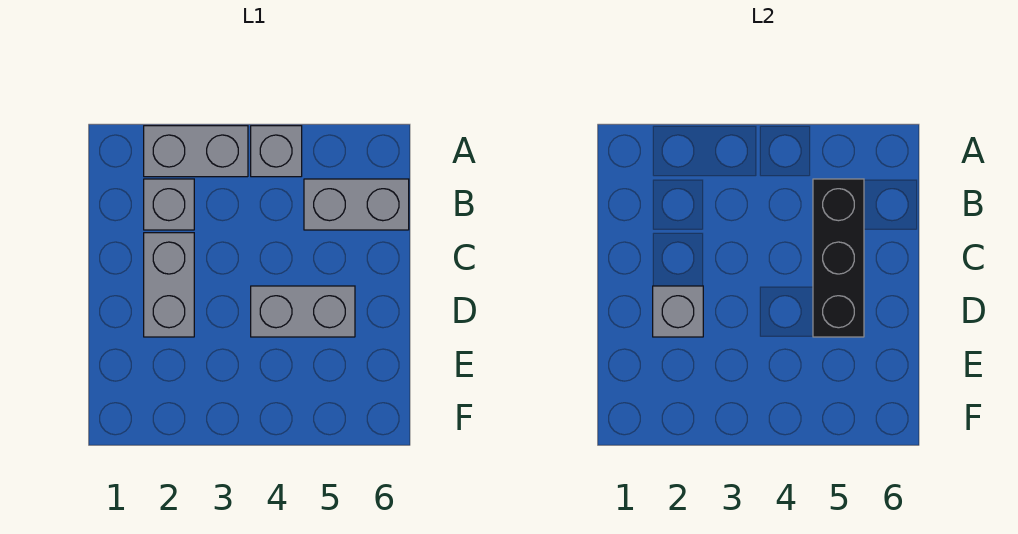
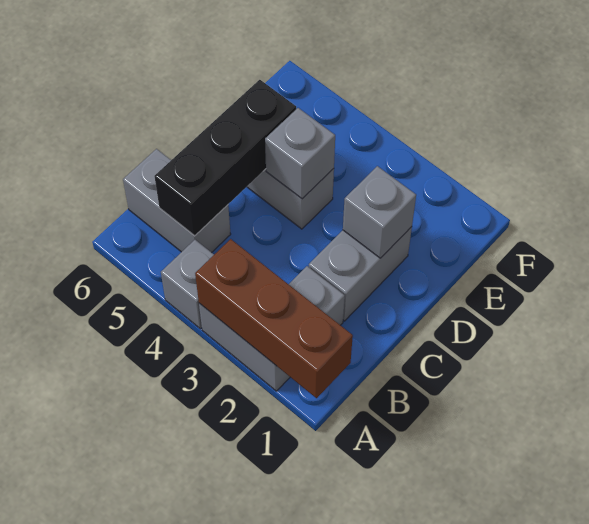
none -> brown 1x3 brick [195,239,353,398]
none -> grey 1x1 brick [265,108,335,199]

